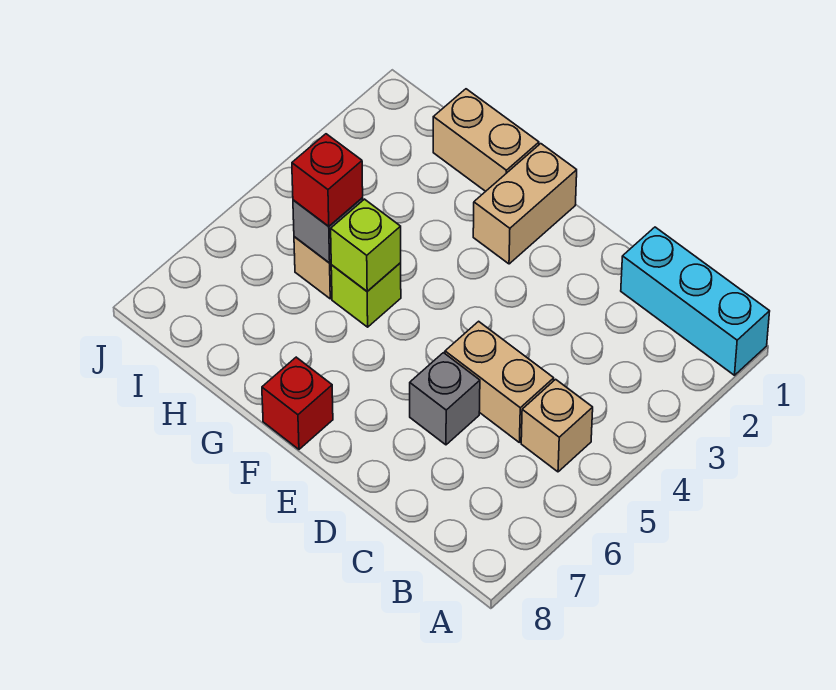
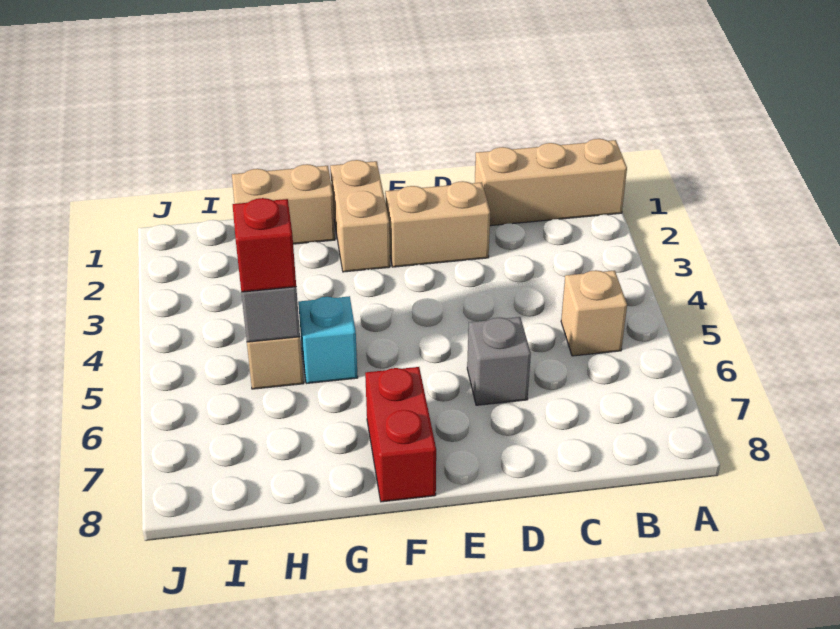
cyan 1x3 brick [621,227,770,375] -> tan 1x3 brick [475,139,627,226]
tan 1x2 brick [445,321,554,442] -> tan 1x2 brick moved to [385,181,490,267]
red 1x1 brick [262,357,333,449] -> red 1x2 brick [365,367,436,502]
lime 1x1 brick [331,263,401,327] -> cyan 1x1 brick [298,296,358,383]
lime 1x1 brick [331,199,401,291] -> none

